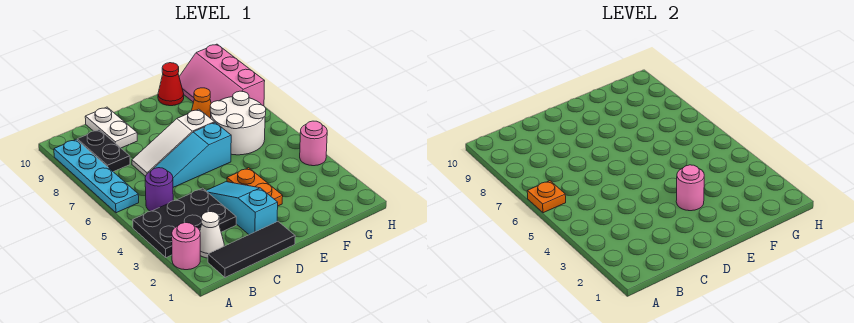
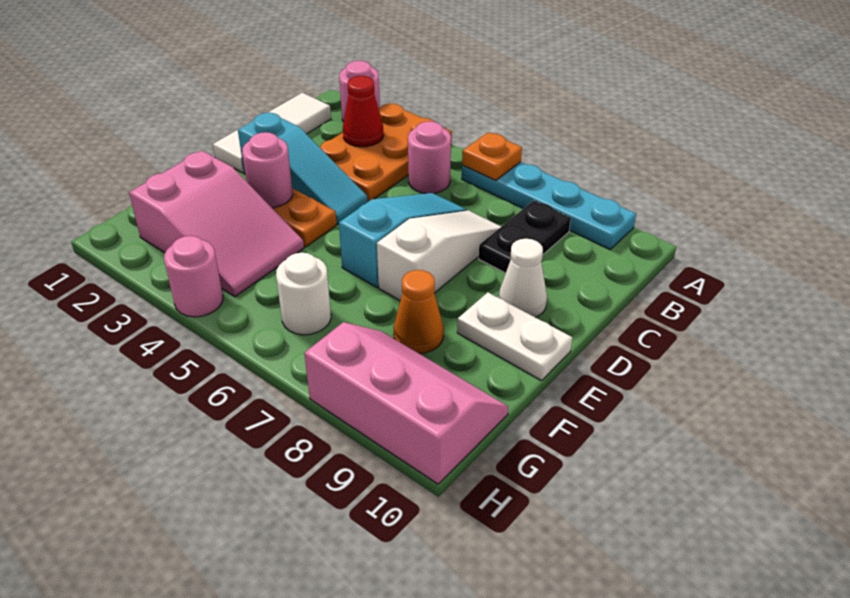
black 2x3 plate [133,188,236,258] -> orange 2x3 plate [320,103,452,202]
black 1x3 tile [208,221,295,277] -> white 1x3 tile [213,93,331,173]
white 1x1 cone [200,212,224,258] -> white 1x1 cone moved to [498,239,547,318]
purple 1x1 round brick [145,168,173,211] -> pink 1x1 round brick [408,121,451,193]
black 1x2 plate [77,130,130,172] -> black 1x2 plate turned to [479,201,571,273]
white 1x2 plate [85,107,137,148] -> white 1x2 plate moved to [457,292,572,381]
none -> pink 2x3 slope [129,151,304,297]
white 2x2 round brick [210,91,266,155] -> white 1x1 round brick [276,253,331,335]
red 1x1 cone [158,63,184,106] -> red 1x1 cone moved to [343,76,384,147]

